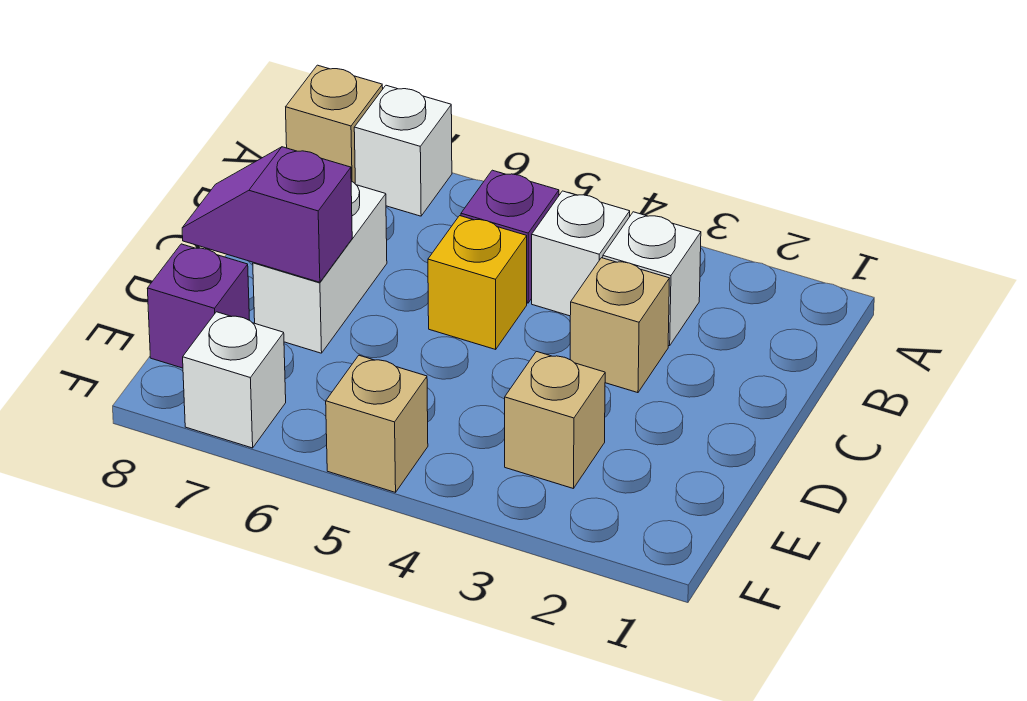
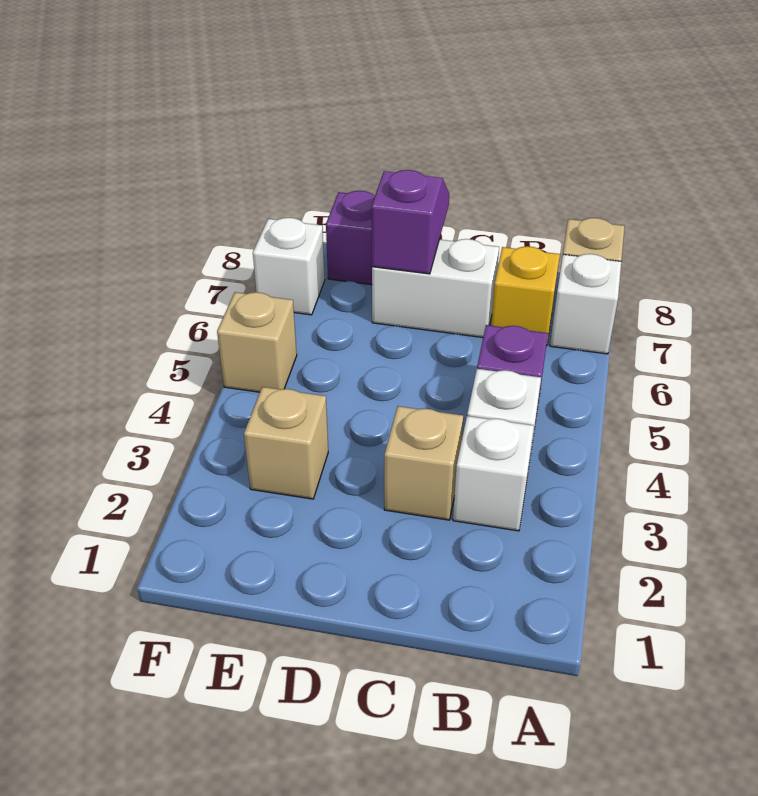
yellow 1x1 brick [428,216,527,349] -> yellow 1x1 brick moved to [491,246,560,346]

